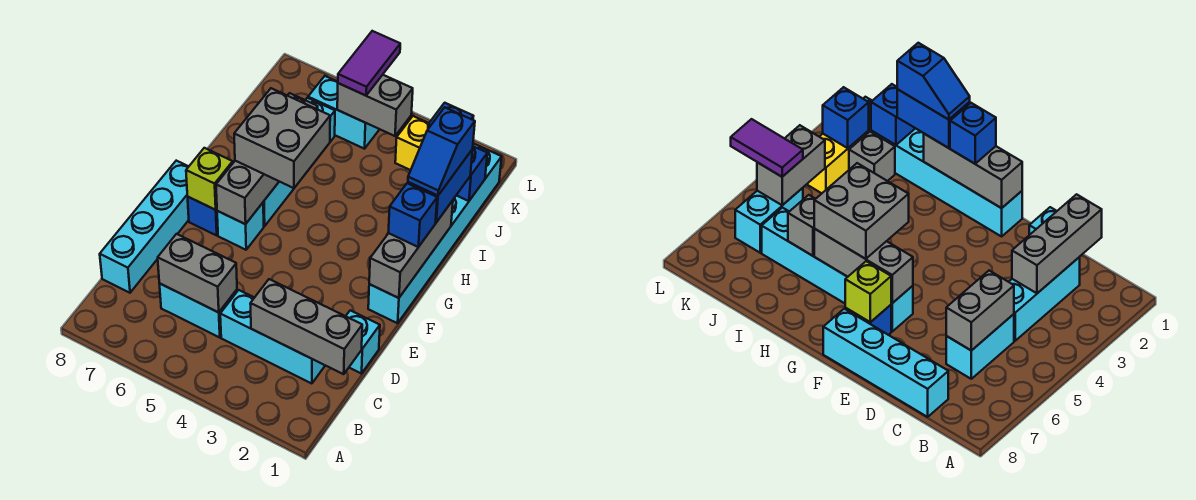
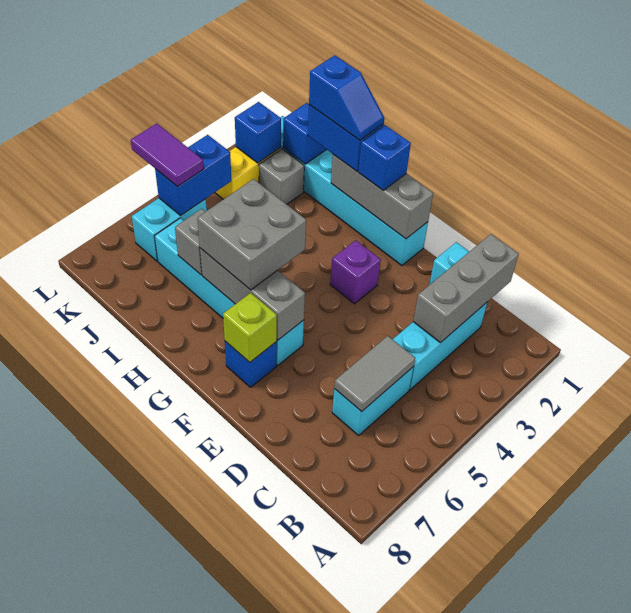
grey 1x2 brick [158,234,237,312] -> grey 1x2 tile [334,336,415,411]
cyan 1x4 brick [100,161,189,293] -> none
none -> purple 1x1 brick [330,240,381,304]
grey 1x2 brick [337,75,413,136] -> blue 1x2 brick [155,135,231,215]

